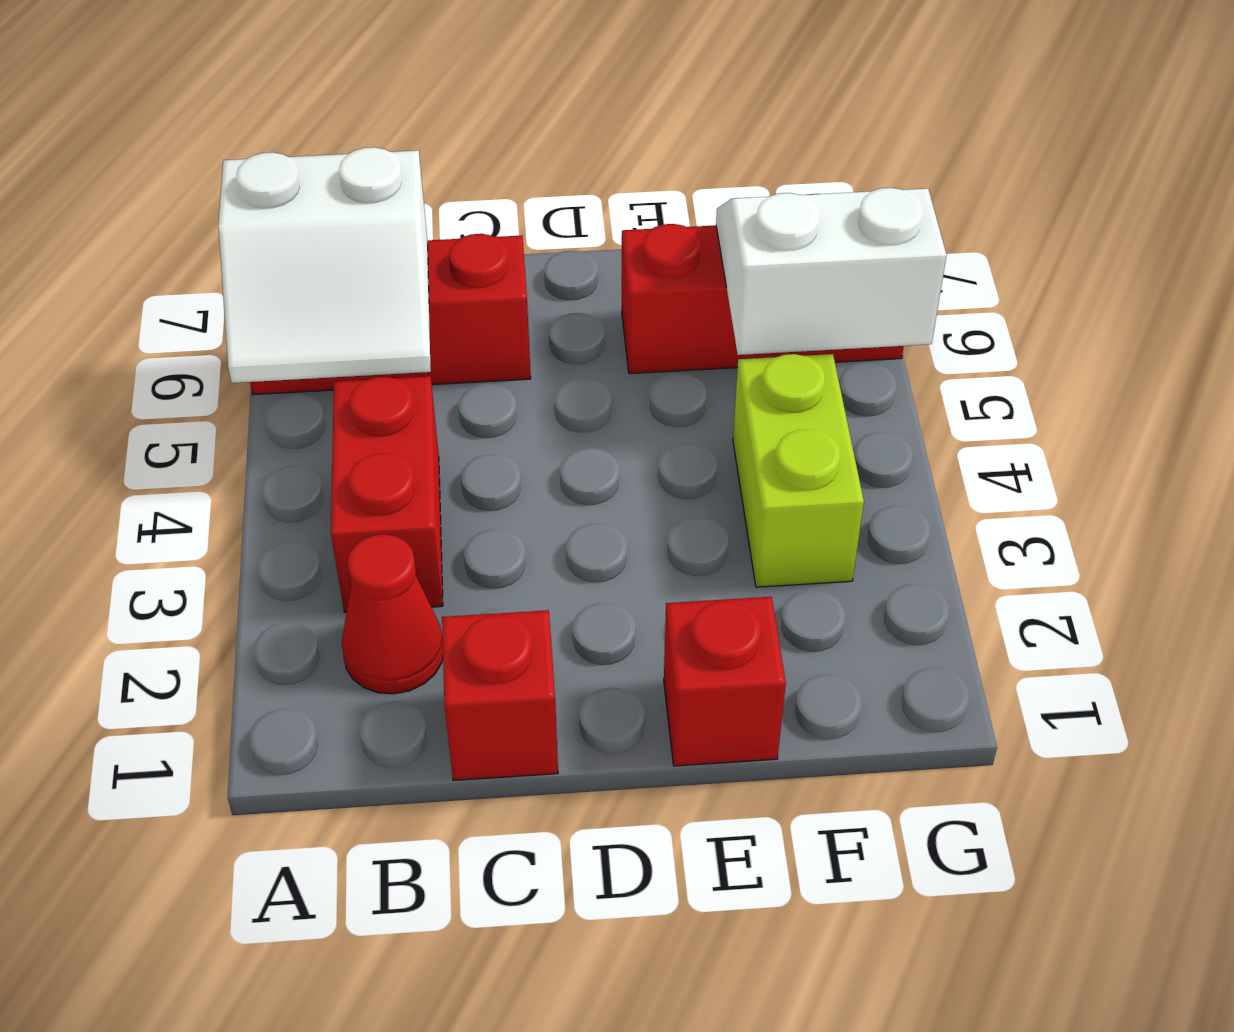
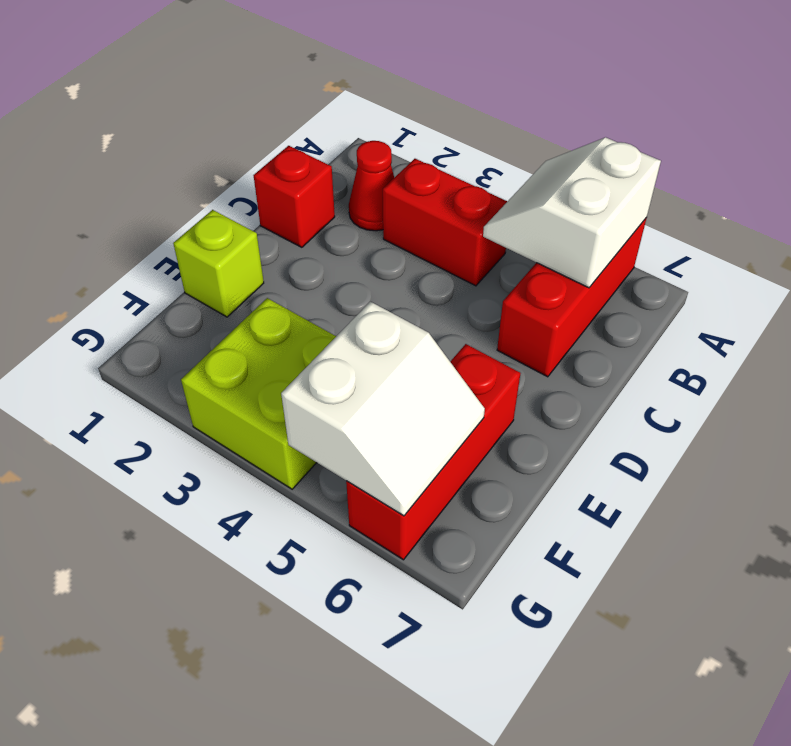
red 1x1 brick [664,597,786,766] -> lime 1x1 brick [173,210,264,317]
lime 1x2 brick [733,354,864,587] -> lime 2x2 brick [181,298,336,489]

